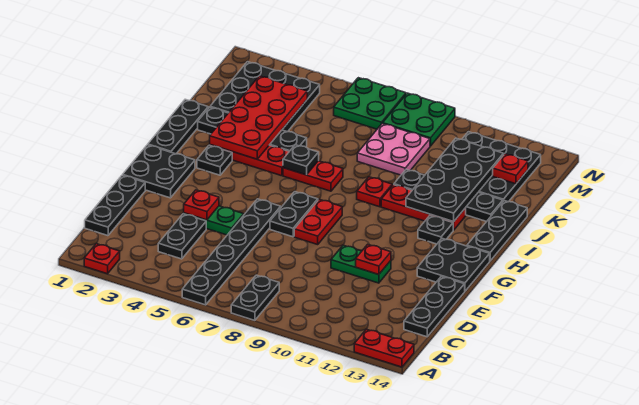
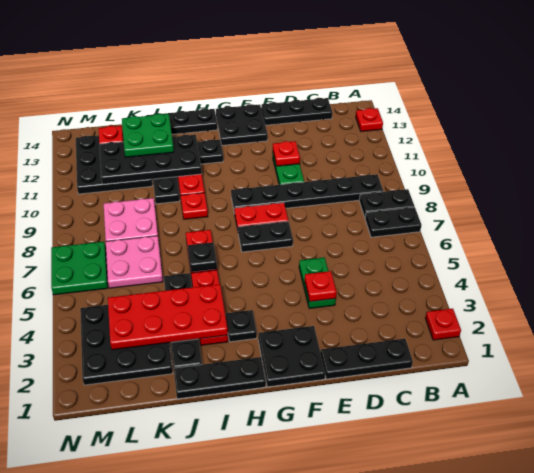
black 1x6 plate [182,199,281,305] -> black 1x6 plate moved to [231,174,383,214]
red 1x2 plate [354,329,414,367] -> red 1x1 plate [356,108,383,132]
black 1x2 plate [158,214,206,259] -> black 1x2 plate moved to [365,207,422,237]
none -> pink 2x2 plate [106,236,163,288]
green 2x2 plate [383,93,455,146] -> green 2x2 plate moved to [122,114,174,157]

